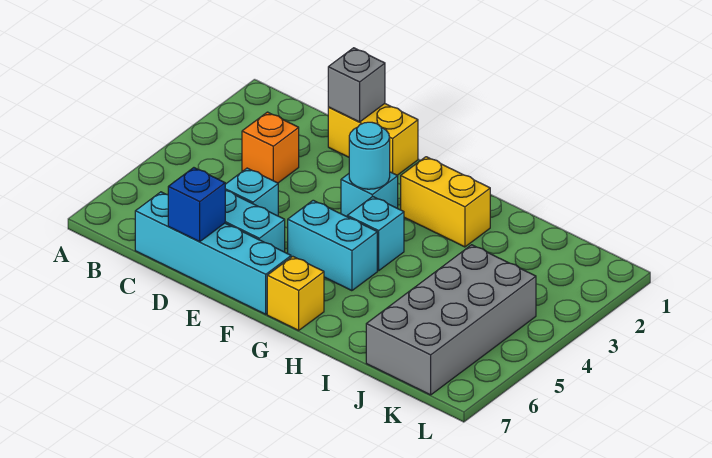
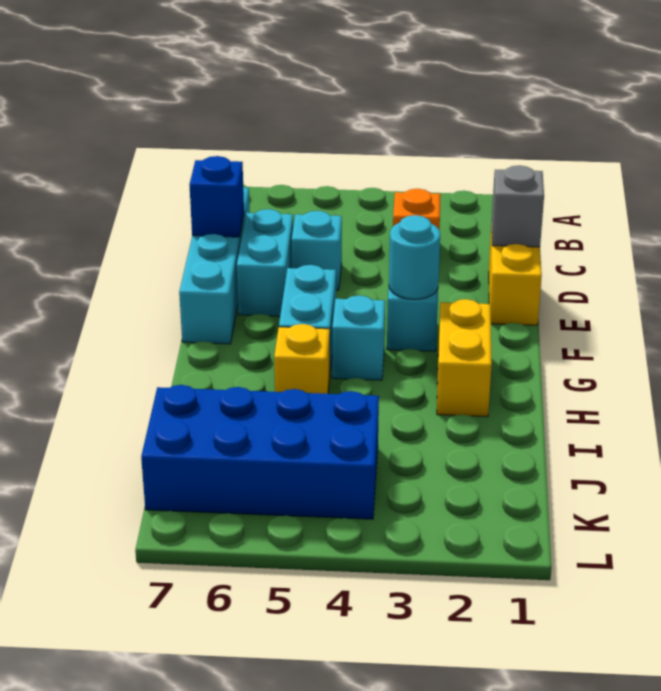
yellow 1x1 brick [267,256,324,330] -> yellow 1x1 brick moved to [274,324,330,394]
grey 2x4 brick [366,245,536,395] -> blue 2x4 brick [141,385,379,519]

